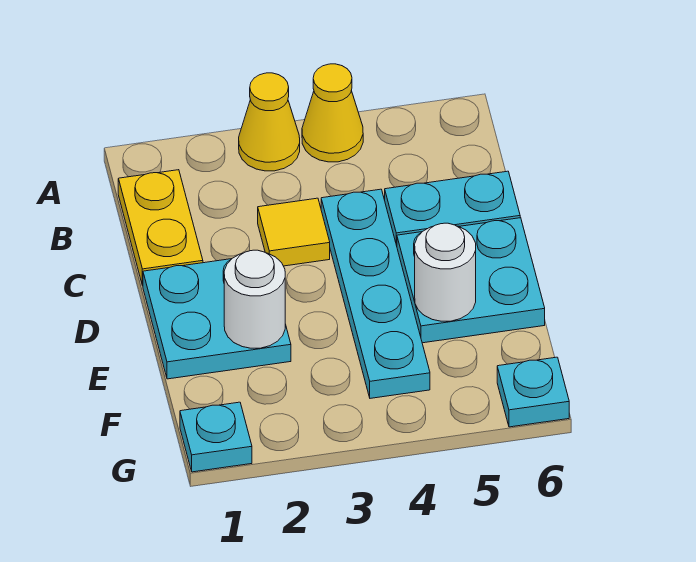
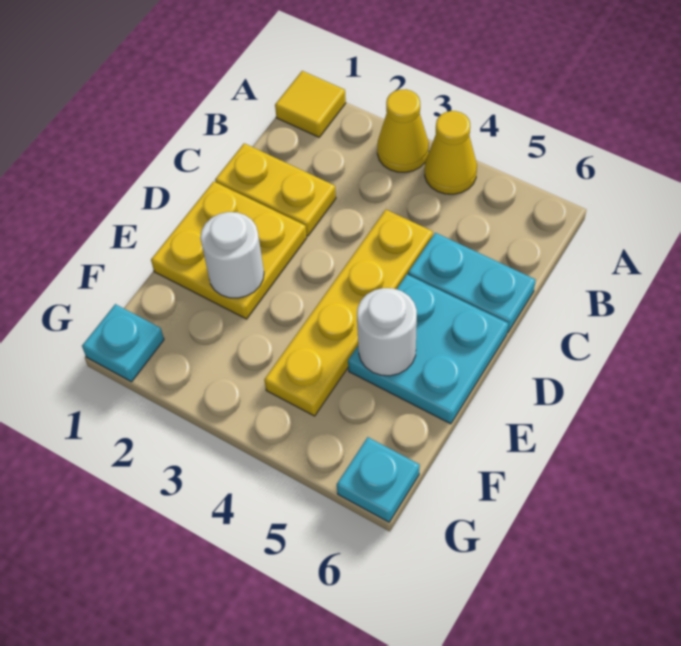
yellow 1x2 plate [118,170,203,286] -> yellow 1x2 plate turned to [215,143,336,236]
yellow 1x1 tile [258,198,330,266] -> yellow 1x1 tile moved to [275,71,346,137]
cyan 1x4 plate [321,189,430,398] -> yellow 1x4 plate [264,210,433,416]
cyan 2x2 plate [143,259,291,379] -> yellow 2x2 plate [151,181,307,319]

